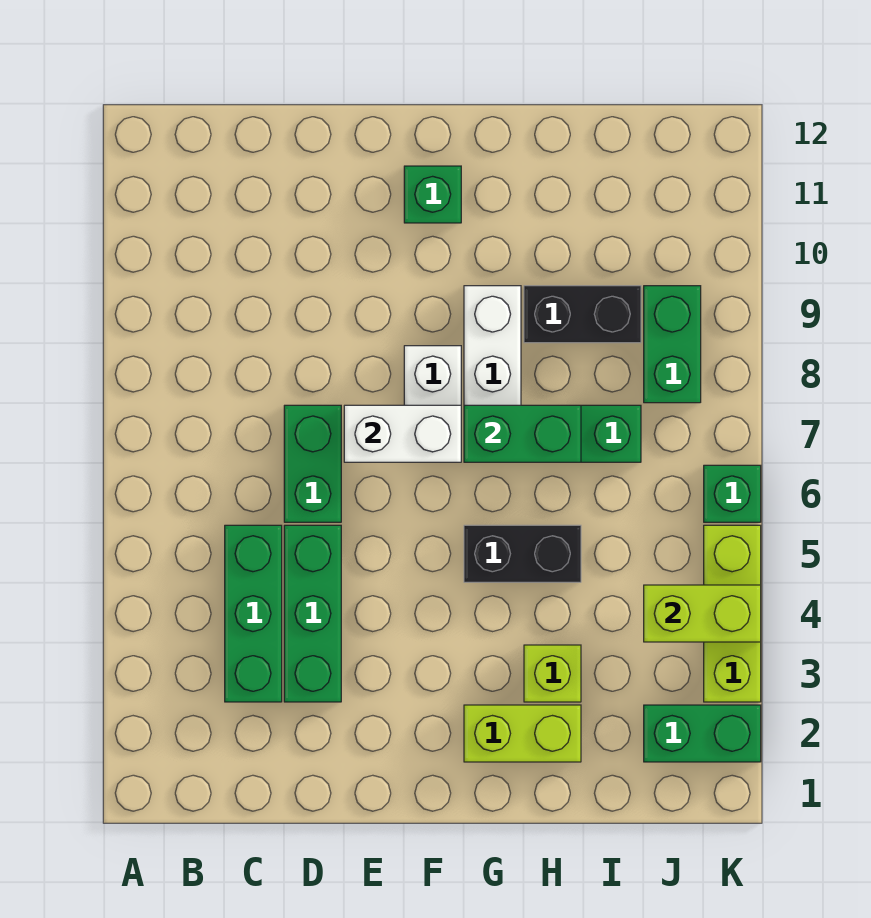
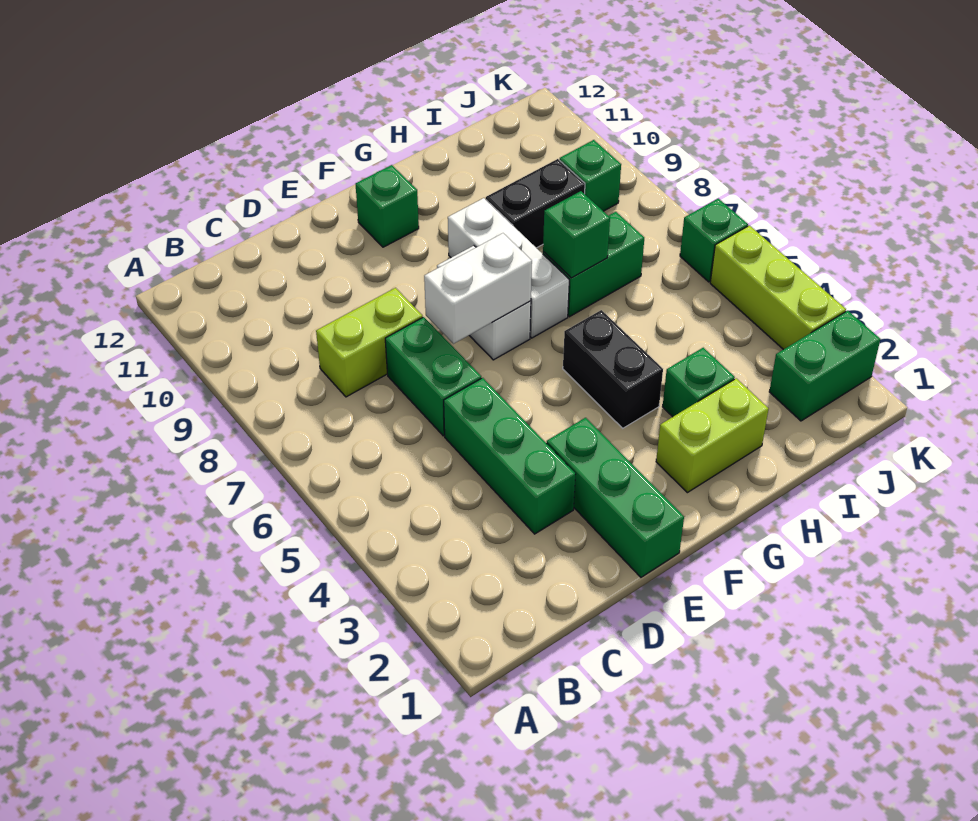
green 1x3 brick [225,525,282,702] -> green 1x3 brick moved to [547,418,684,577]
black 1x2 brick [464,525,581,582] -> black 1x2 brick turned to [563,310,663,428]
green 1x2 brick [464,405,581,462] -> green 1x1 brick [543,191,610,278]
lime 1x1 brick [524,645,581,702] -> green 1x1 brick [663,348,735,417]
lime 1x2 brick [644,585,761,642] -> lime 1x2 brick moved to [316,288,423,397]
green 1x2 brick [644,286,701,403] -> green 1x1 brick [559,140,621,211]

